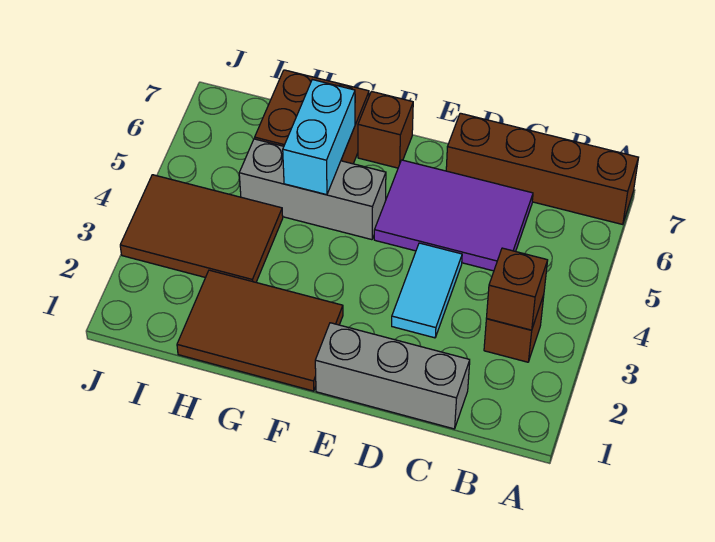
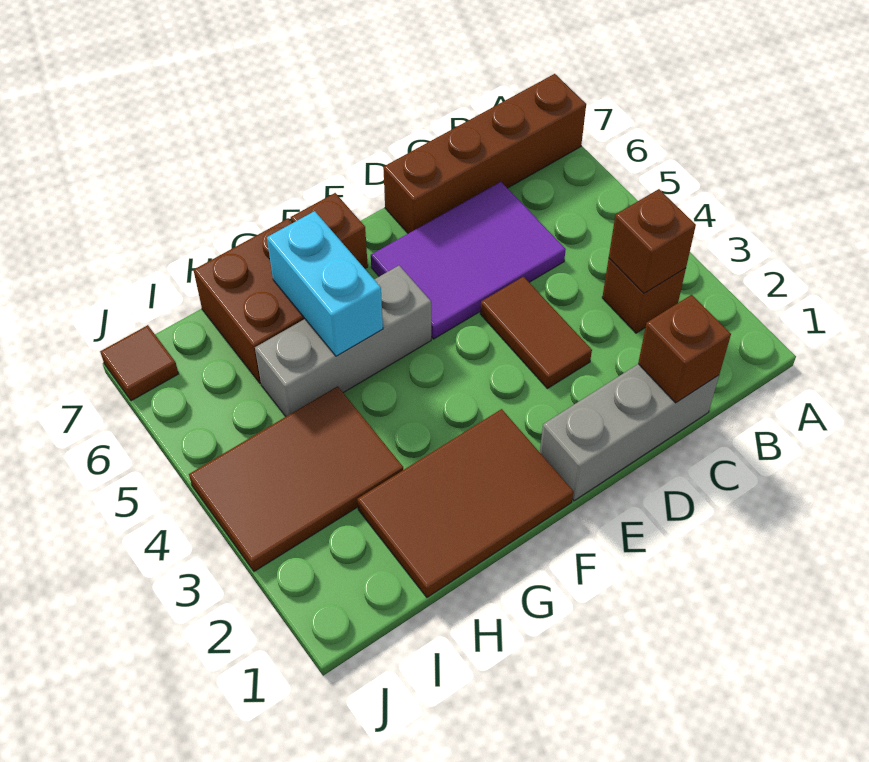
none -> brown 1x1 brick [638,295,731,403]
cyan 1x2 tile [392,243,462,338] -> brown 1x2 tile [480,277,592,389]
none -> brown 1x1 tile [100,325,179,401]

